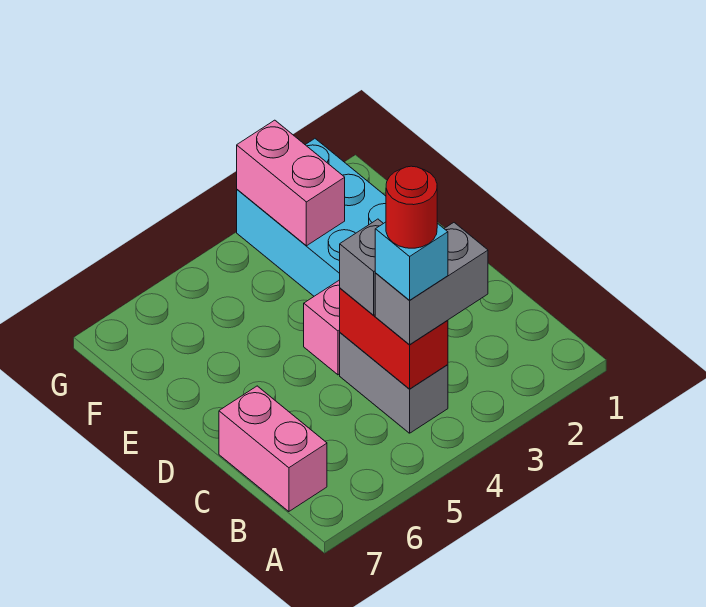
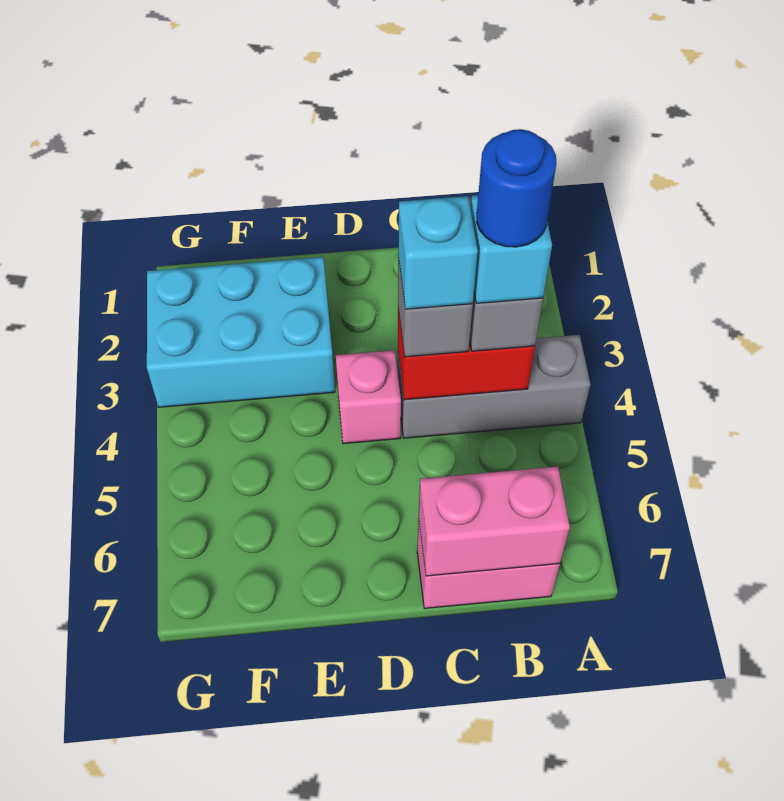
grey 1x2 brick [340,333,448,433] -> grey 1x3 brick [398,335,590,438]
red 1x1 round brick [386,166,437,248] -> blue 1x1 round brick [476,129,556,247]
none -> cyan 1x1 brick [399,196,478,309]
pink 1x2 brick [237,120,345,246] -> pink 1x2 brick moved to [419,466,570,576]

